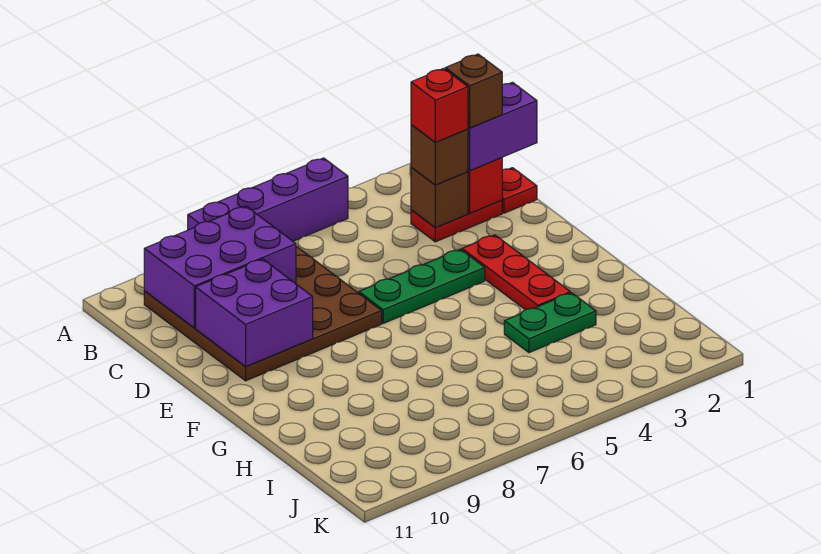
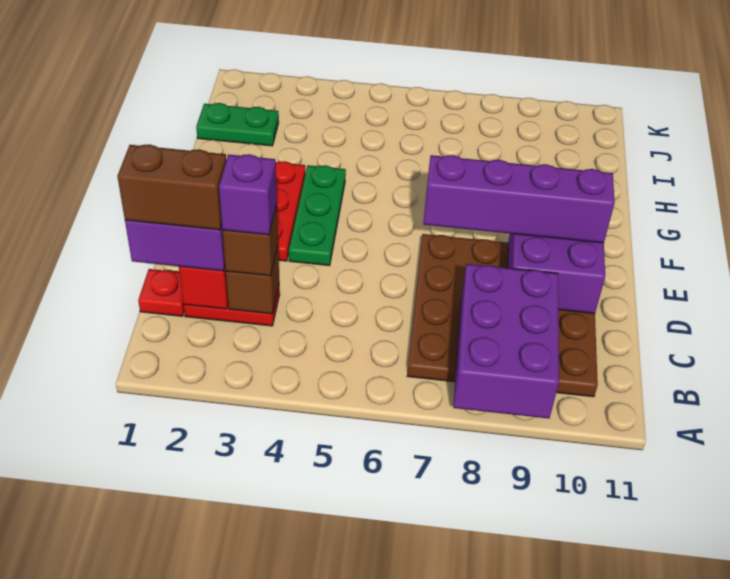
purple 1x4 brick [188,158,348,241] -> purple 1x4 brick moved to [423,155,615,243]
purple 2x3 brick [144,206,296,328] -> purple 2x3 brick turned to [453,264,559,418]
brown 1x1 brick [445,54,502,128] -> brown 1x2 brick [117,144,226,230]
red 1x1 brick [411,68,468,142] -> purple 1x1 brick [219,154,277,235]
green 1x3 plate [359,249,485,323] -> green 1x3 plate turned to [289,165,346,266]
green 1x2 plate [504,293,596,353] -> green 1x2 plate moved to [196,103,279,146]

